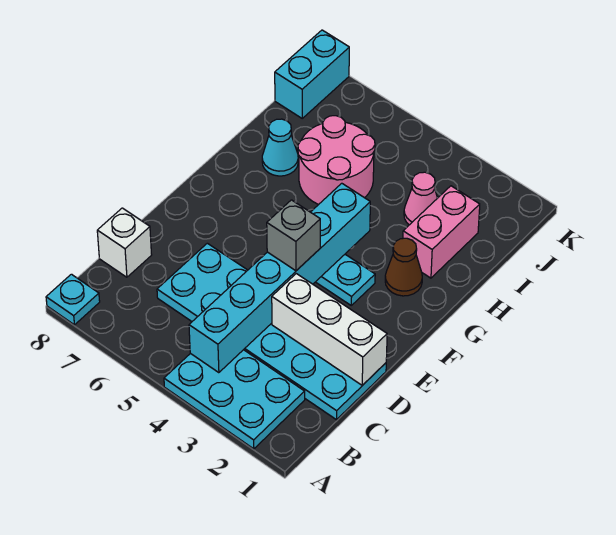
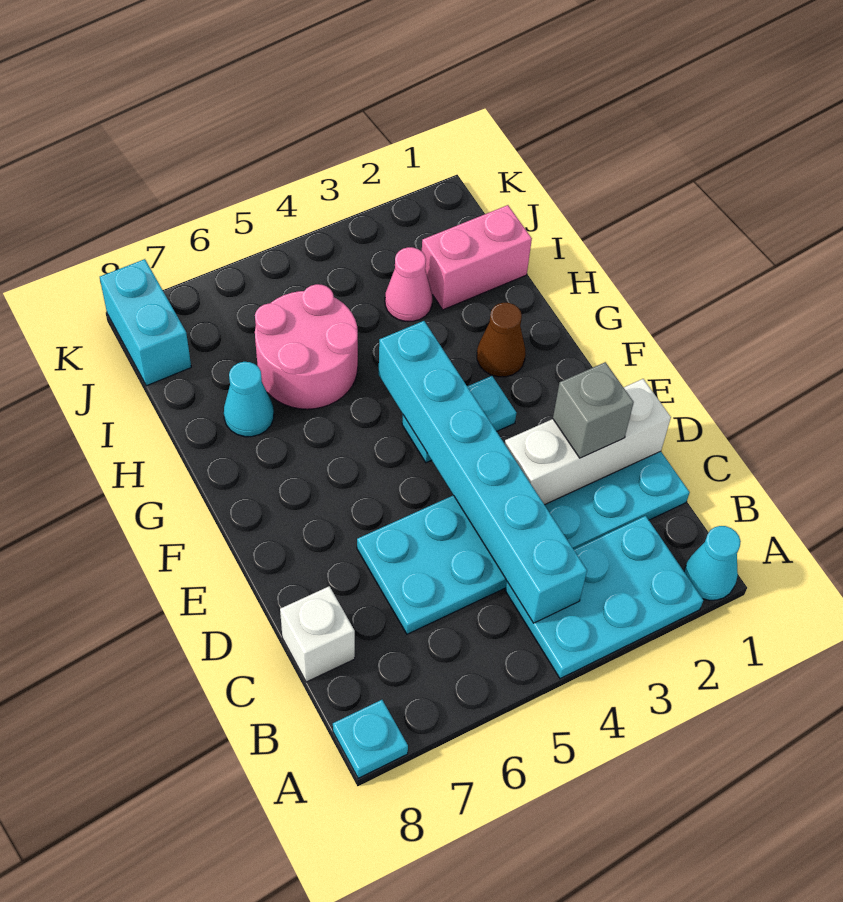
none -> cyan 1x1 cone [684,526,741,600]
grey 1x1 brick [267,200,320,271] -> grey 1x1 brick moved to [553,362,634,458]
pink 1x2 brick [403,186,480,278] -> pink 1x2 brick turned to [422,205,532,310]

